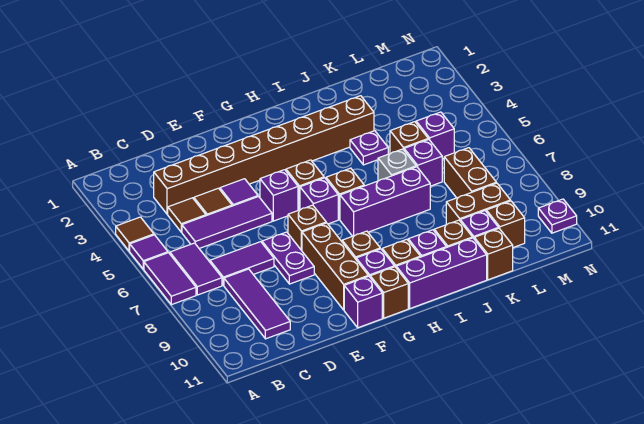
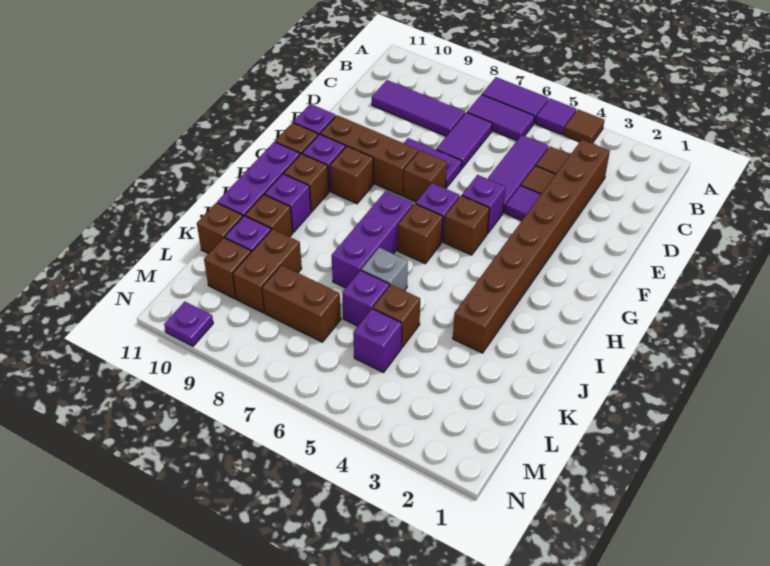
purple 1x1 plate [350,131,388,165] -> none

